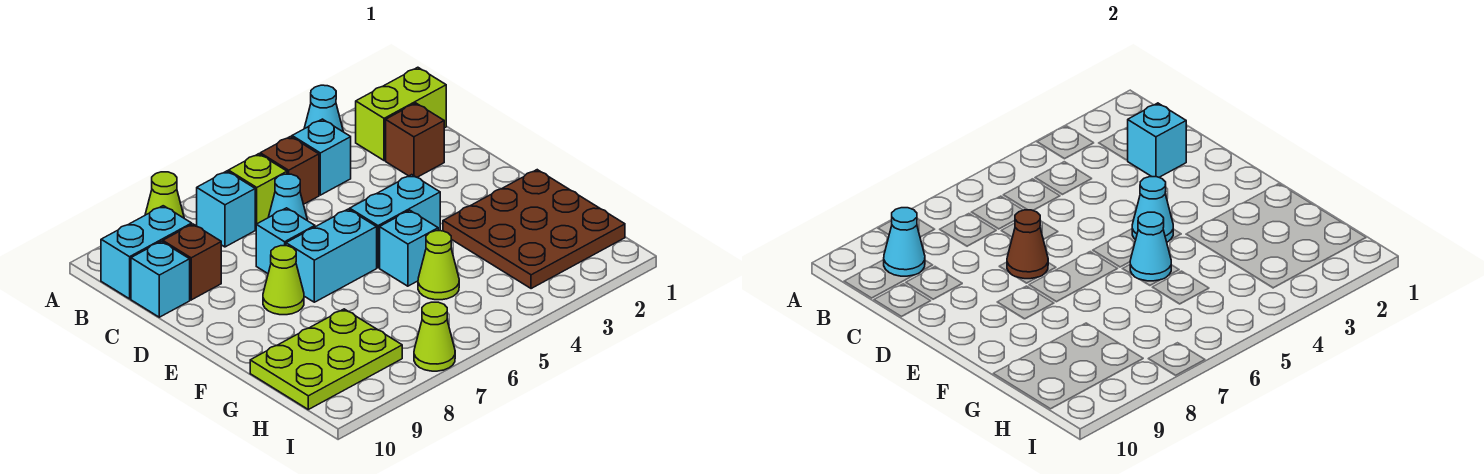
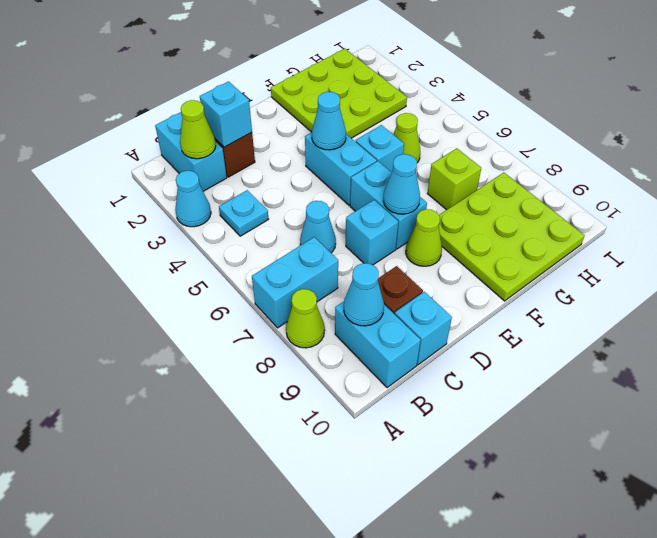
lime 1x2 brick [356,67,446,161] -> cyan 1x2 brick [155,112,227,191]
cyan 1x1 brick [292,119,351,195] -> cyan 1x1 plate [219,190,268,236]
brown 1x1 brick [260,137,319,204] -> none
lime 1x1 brick [228,154,287,229] -> lime 1x1 brick moved to [428,148,481,210]
cyan 1x1 brick [197,171,255,247] -> cyan 1x2 brick [252,237,338,328]
brown 1x1 cone [1007,210,1048,279] -> none
brown 3x3 plate [443,170,625,289] -> lime 3x3 plate [271,49,407,138]
cyan 1x1 cone [1130,212,1171,281] -> cyan 1x1 cone moved to [383,154,420,214]
lime 2x3 plate [250,309,402,409] -> lime 3x3 plate [439,173,584,301]
lime 1x1 cone [414,302,455,371] -> lime 1x1 cone moved to [180,100,216,159]

